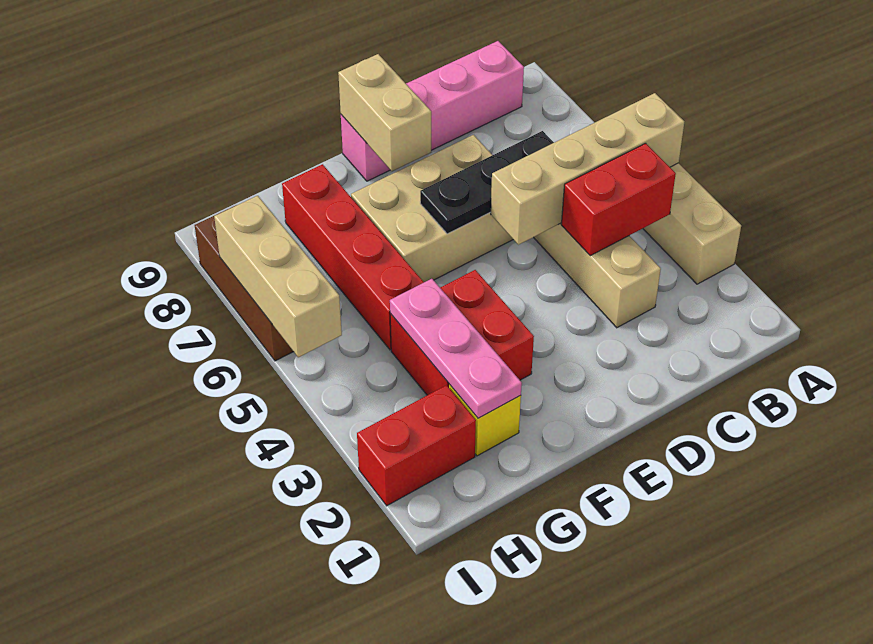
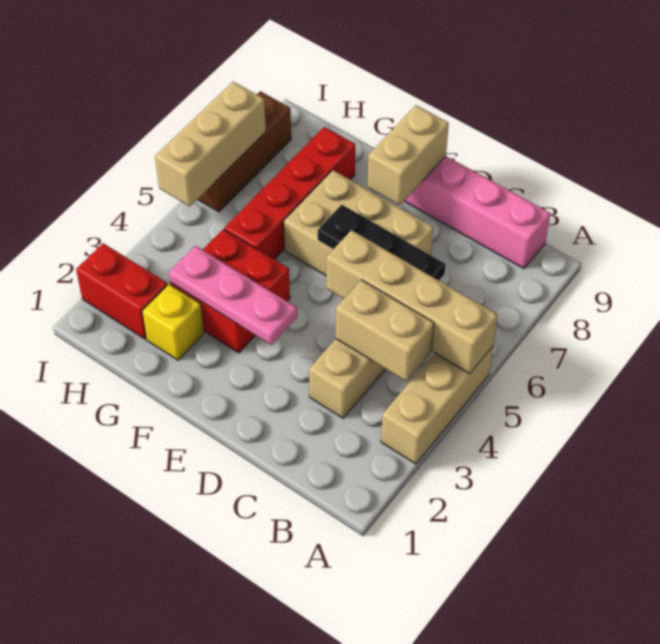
red 1x2 brick [561,143,676,256] -> tan 1x2 brick [336,280,434,382]
pink 1x3 plate [390,279,522,418] -> pink 1x3 plate turned to [169,246,297,345]

